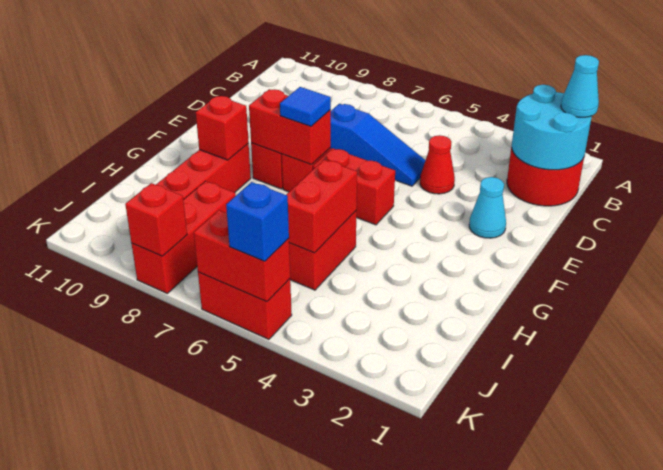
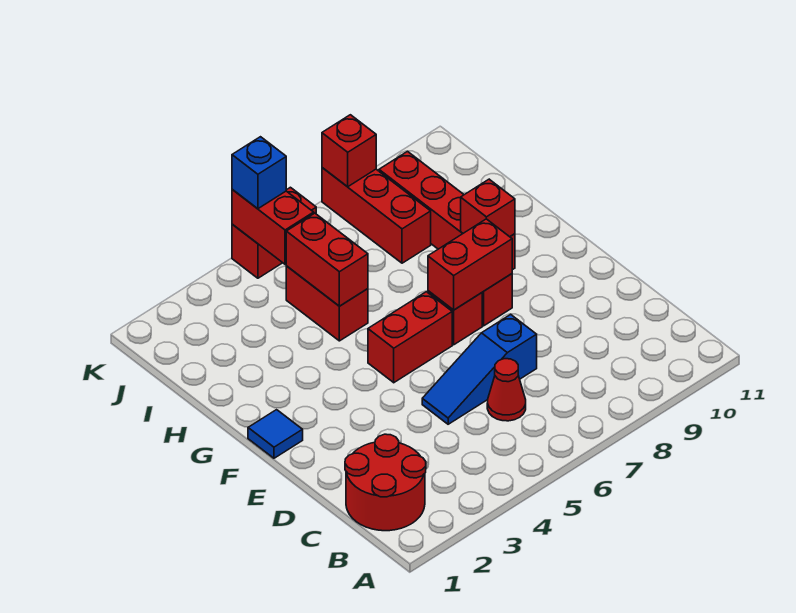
cyan 2x2 round brick [512,85,592,170] -> none
cyan 1x1 cone [561,55,599,117] -> none
red 1x1 cone [420,135,455,194] -> red 1x1 cone moved to [487,359,526,421]
cyan 1x1 cone [469,177,506,238] -> none
blue 1x1 tile [280,87,331,127] -> blue 1x1 tile moved to [248,410,303,458]
red 1x2 brick [194,210,290,302] -> red 1x2 brick turned to [232,190,314,264]

